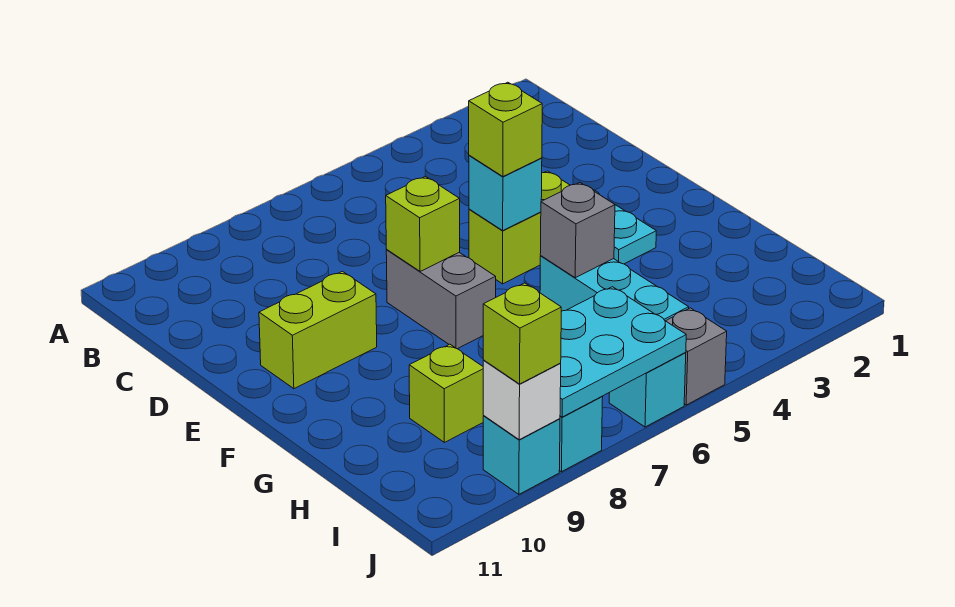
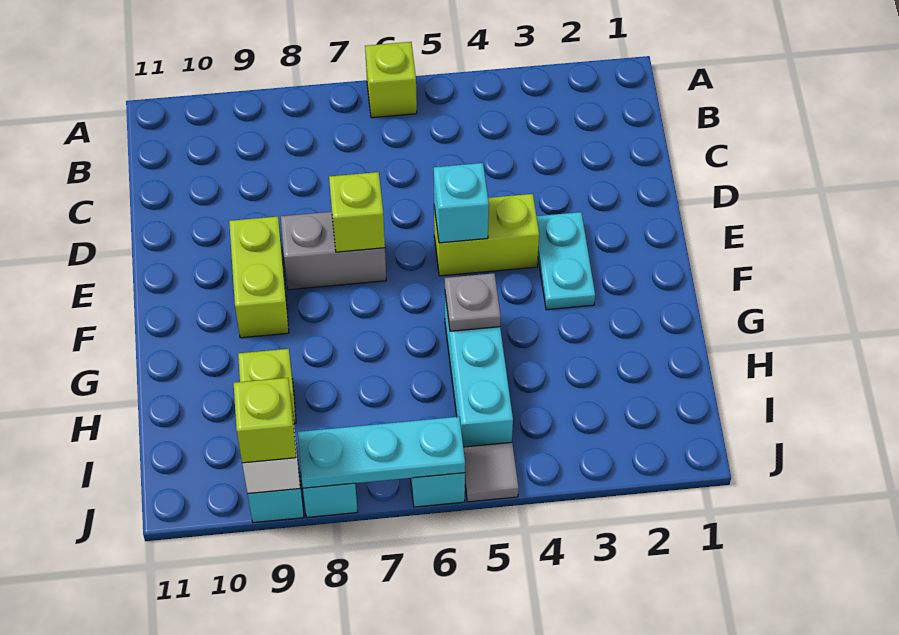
lime 1x1 brick [469,82,542,176] -> lime 1x1 brick moved to [365,42,417,118]
grey 1x2 brick [386,250,496,349] -> grey 1x2 brick turned to [281,212,386,290]
lime 1x2 brick [259,271,377,389] -> lime 1x2 brick turned to [229,216,289,338]
grey 1x1 brick [540,183,615,278] -> grey 1x1 plate [445,273,501,331]
cyan 2x3 plate [560,287,686,417] -> cyan 1x3 plate [298,417,465,488]
grey 1x1 brick [666,308,727,405] -> grey 1x1 tile [463,442,519,502]

